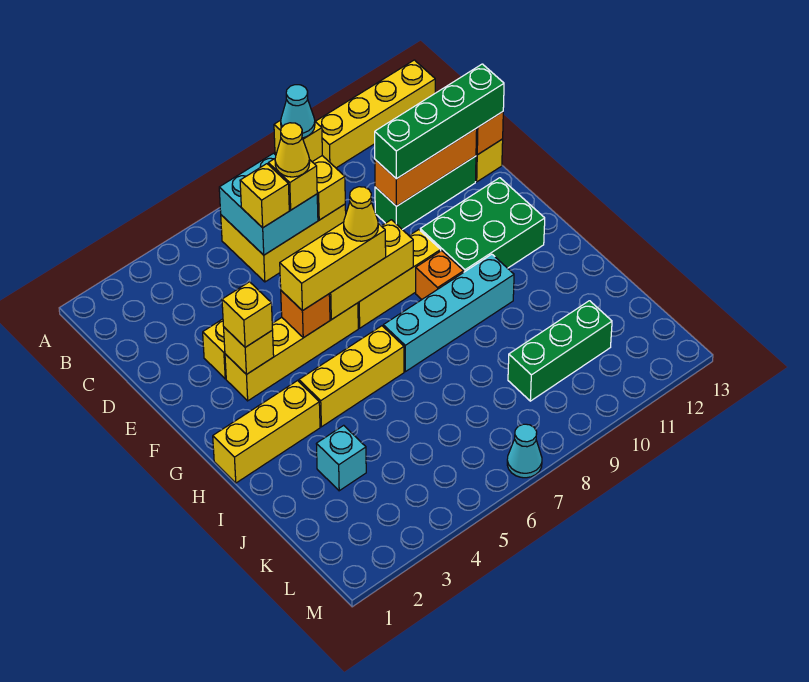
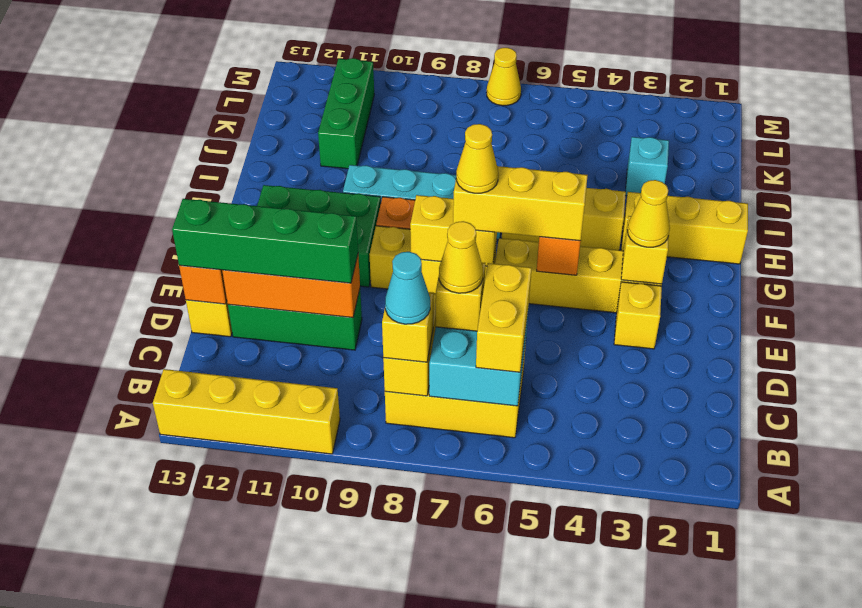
yellow 1x1 brick [240,164,289,228] -> yellow 1x2 brick [476,263,532,372]
yellow 1x1 brick [222,282,273,347] -> yellow 1x1 cone [627,180,670,247]
yellow 1x3 brick [329,220,413,320] -> yellow 1x2 brick [410,195,497,266]
green 1x3 brick [508,301,612,401] -> green 1x3 brick turned to [318,58,374,169]
cyan 1x1 cone [507,424,542,478] -> yellow 1x1 cone [487,48,521,106]

